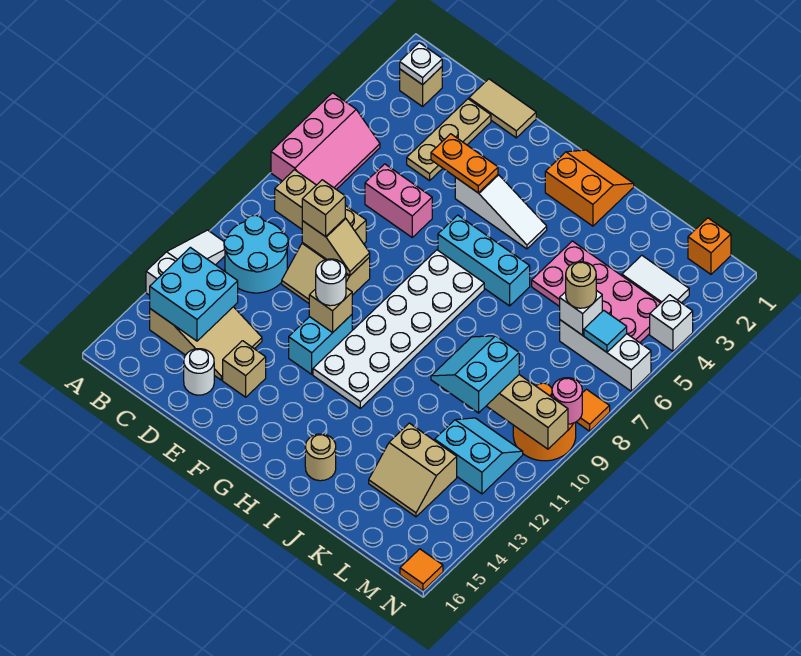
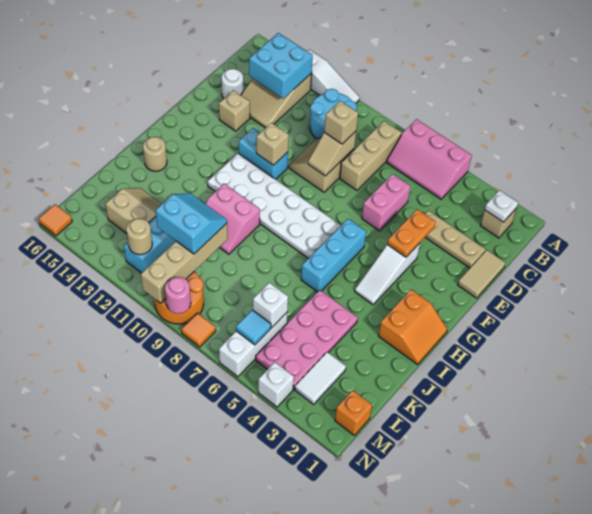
white 1x1 round brick [316,259,346,306] -> none
none -> pink 2x2 slope [205,184,260,254]
tan 2x2 slope [369,423,457,517] -> tan 2x2 slope turned to [106,188,161,233]
tan 1x1 round brick [566,262,596,308] -> tan 1x1 round brick moved to [126,218,152,255]

